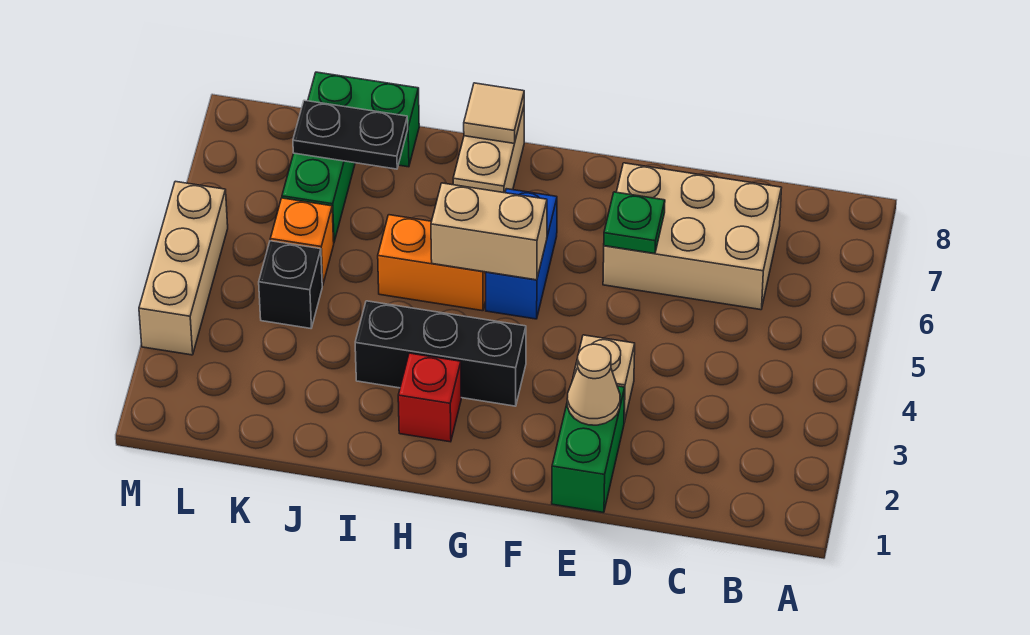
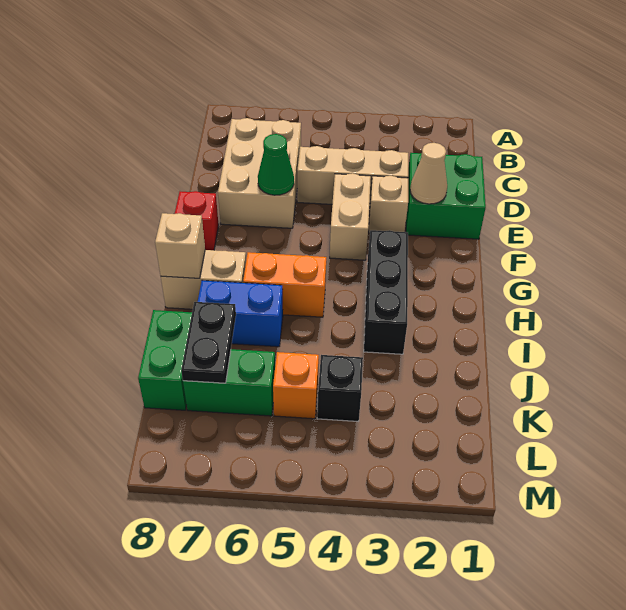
green 1x2 brick [552,379,625,513] -> green 2x2 brick [406,153,486,239]
green 1x1 plate [604,192,665,254] -> green 1x1 cone [258,134,294,195]
blue 1x2 brick [485,189,557,319] -> blue 1x2 brick moved to [198,280,283,347]
tan 1x2 brick [431,183,547,280] -> tan 1x2 brick moved to [330,173,371,260]
red 1x1 brick [398,353,461,442] -> red 1x1 brick moved to [175,191,219,250]
orange 1x2 brick [378,215,486,311] -> orange 1x2 brick turned to [243,252,326,317]
tan 1x1 tile [464,83,524,144] -> tan 1x1 brick [155,213,205,278]
tan 1x3 brick [139,181,228,355] -> tan 1x3 brick moved to [297,146,408,207]

